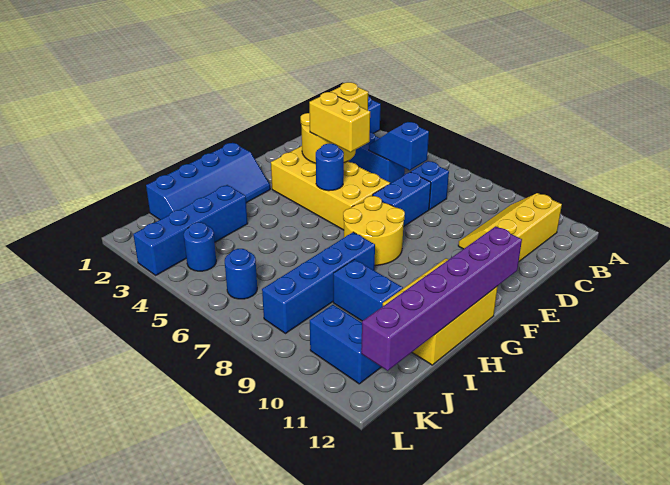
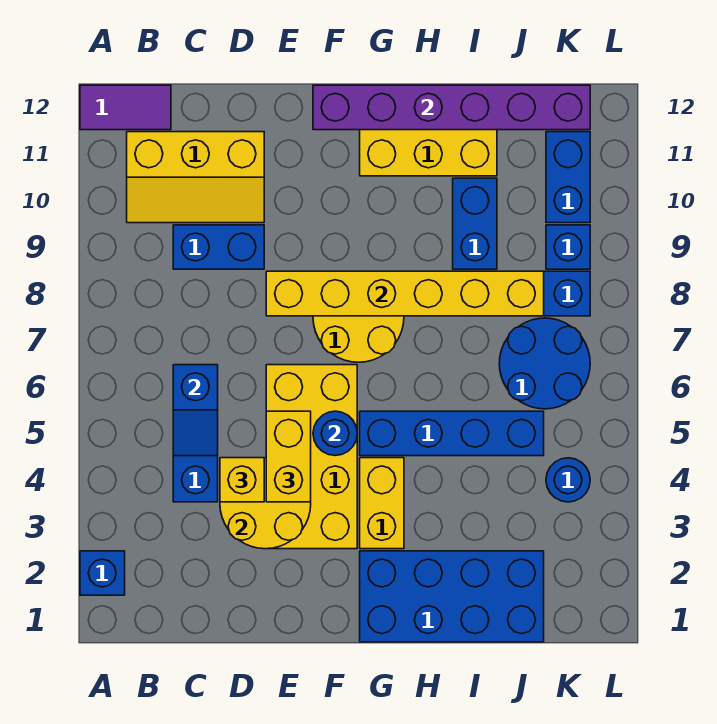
none -> purple 1x2 tile [80,85,171,130]
blue 1x1 brick [411,161,449,210] -> blue 1x1 brick moved to [546,225,590,269]
blue 1x2 brick [373,172,431,227] -> blue 1x2 brick moved to [173,225,264,269]
none -> yellow 1x6 brick [266,271,544,316]
blue 2x4 slope [146,143,270,220] -> blue 2x4 brick [360,551,544,642]
none -> yellow 1x2 brick [360,458,404,549]
blue 1x4 brick [133,185,248,275] -> blue 1x4 brick moved to [360,411,544,456]
blue 1x1 round brick [225,249,257,299] -> blue 2x2 round brick [499,318,590,409]

